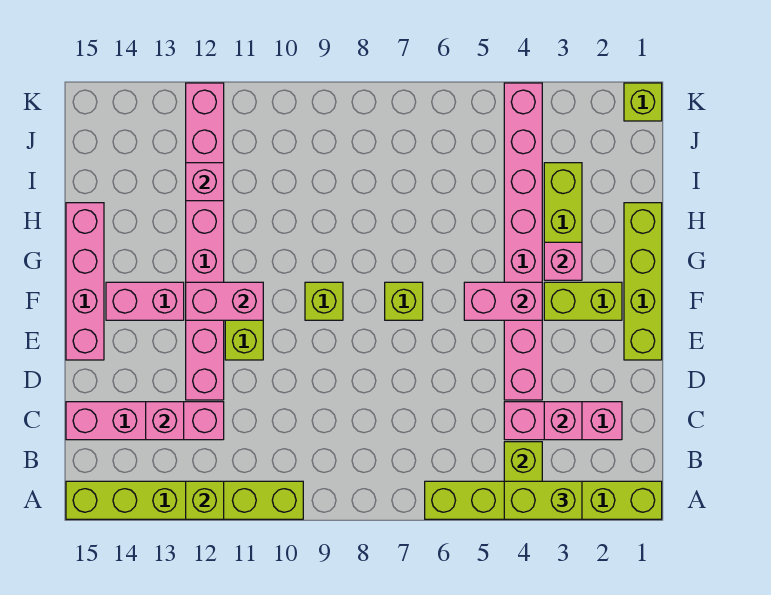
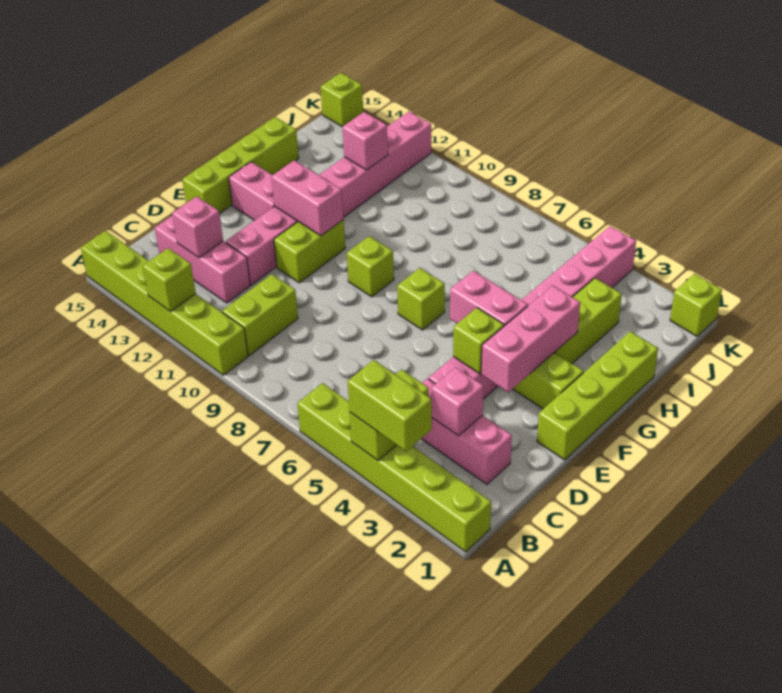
none -> lime 1x2 brick [222,274,298,355]
pink 1x4 brick [66,402,224,440] -> pink 1x3 brick [155,216,250,303]
none -> lime 1x1 brick [453,308,504,374]
pink 1x4 brick [66,203,104,360] -> lime 1x4 brick [182,117,299,214]
pink 1x1 brick [544,242,582,280] -> pink 1x3 brick [481,286,580,392]
none -> lime 1x1 brick [321,73,363,127]

